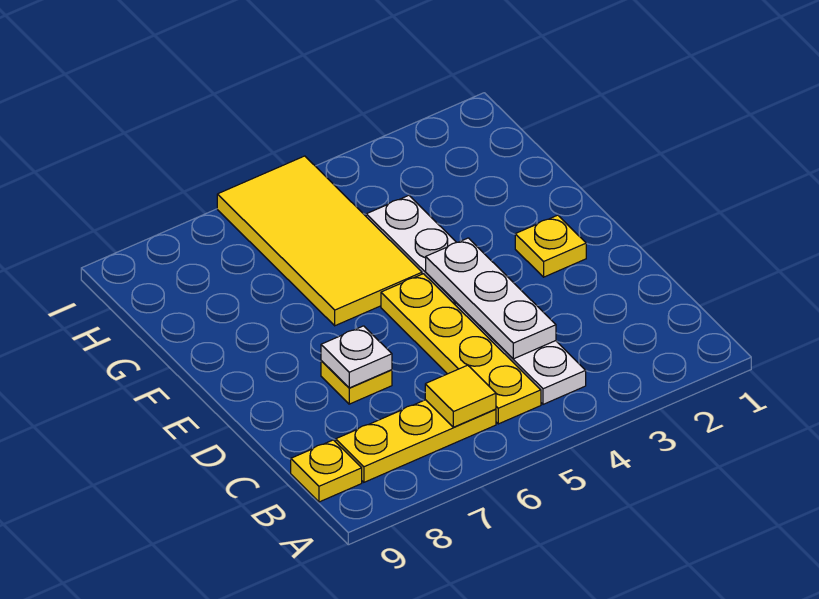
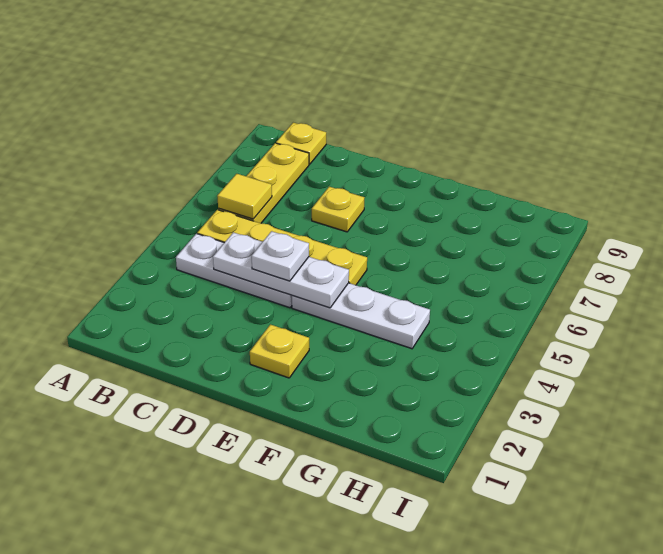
white 1x1 plate [321,326,392,388] -> white 1x1 plate moved to [252,231,309,281]
yellow 2x4 tile [217,156,422,326] -> none

